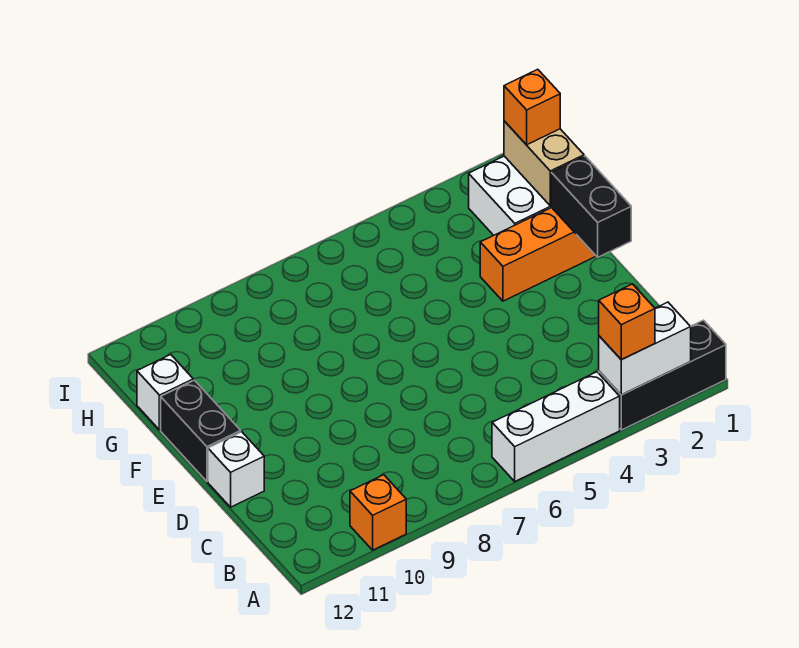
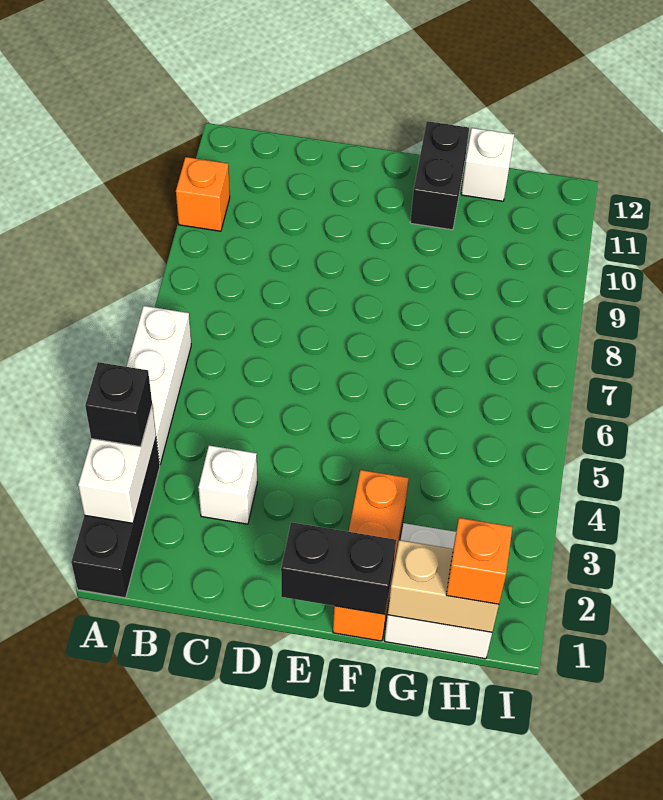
orange 1x1 brick [599,284,655,360] -> black 1x1 brick [85,362,152,447]
white 1x1 brick [208,432,264,507] -> white 1x1 brick moved to [198,445,257,524]
black 1x2 brick [161,380,241,481] -> black 1x2 brick turned to [410,121,469,230]

